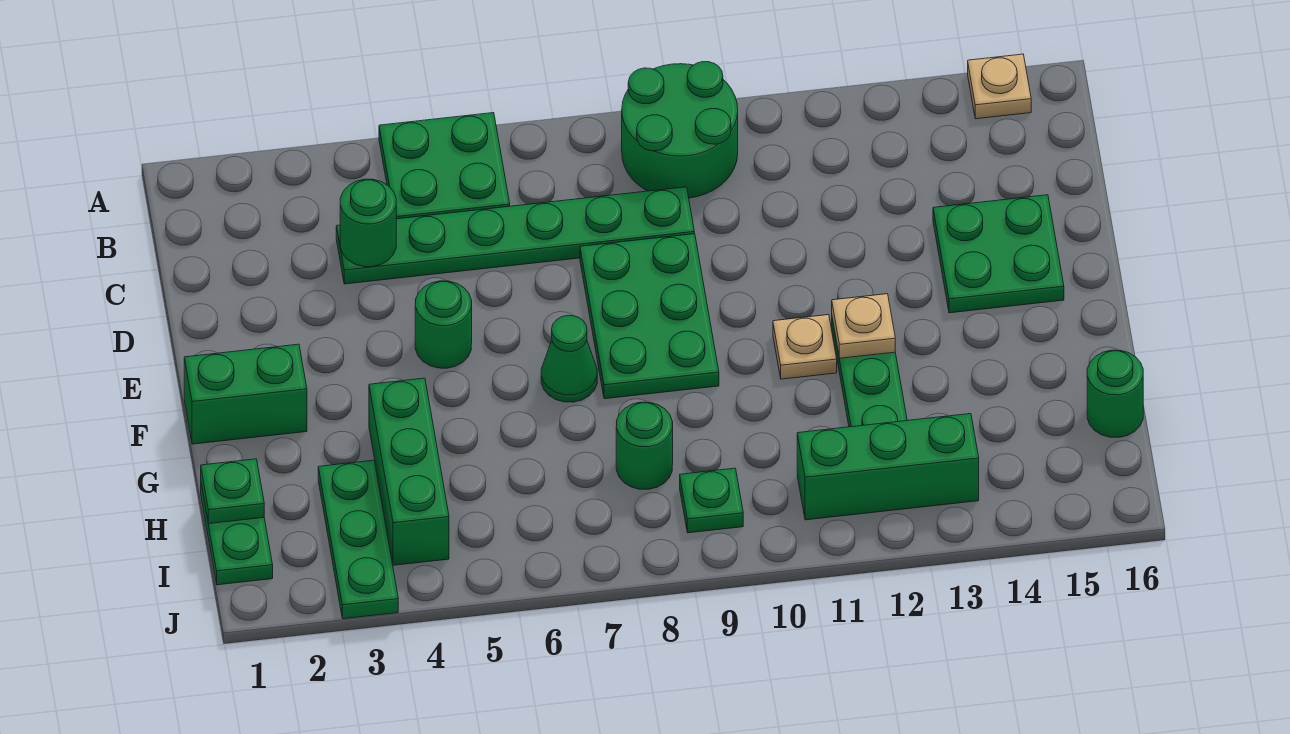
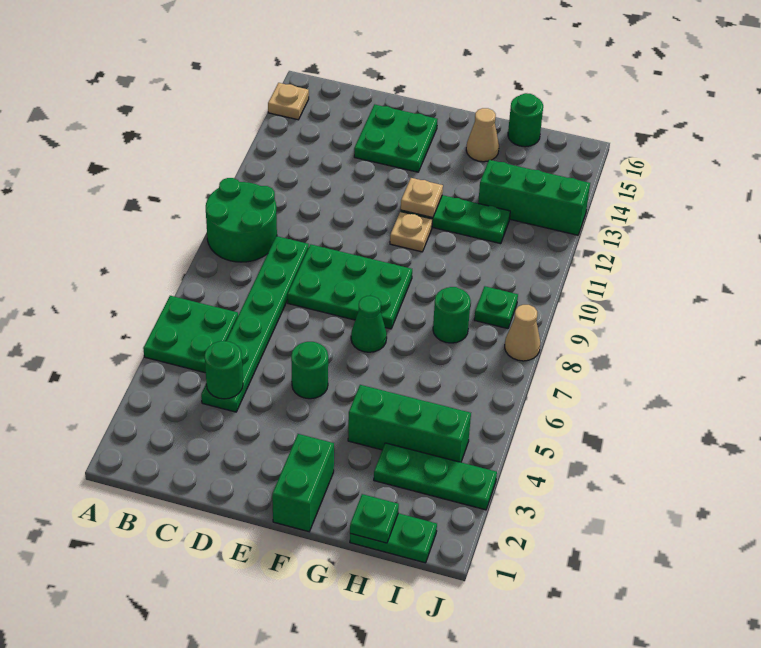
none -> tan 1x1 cone [466,108,499,162]
green 1x3 brick [797,414,979,520] -> green 1x3 brick turned to [478,160,590,235]
none -> tan 1x1 cone [505,305,541,361]

